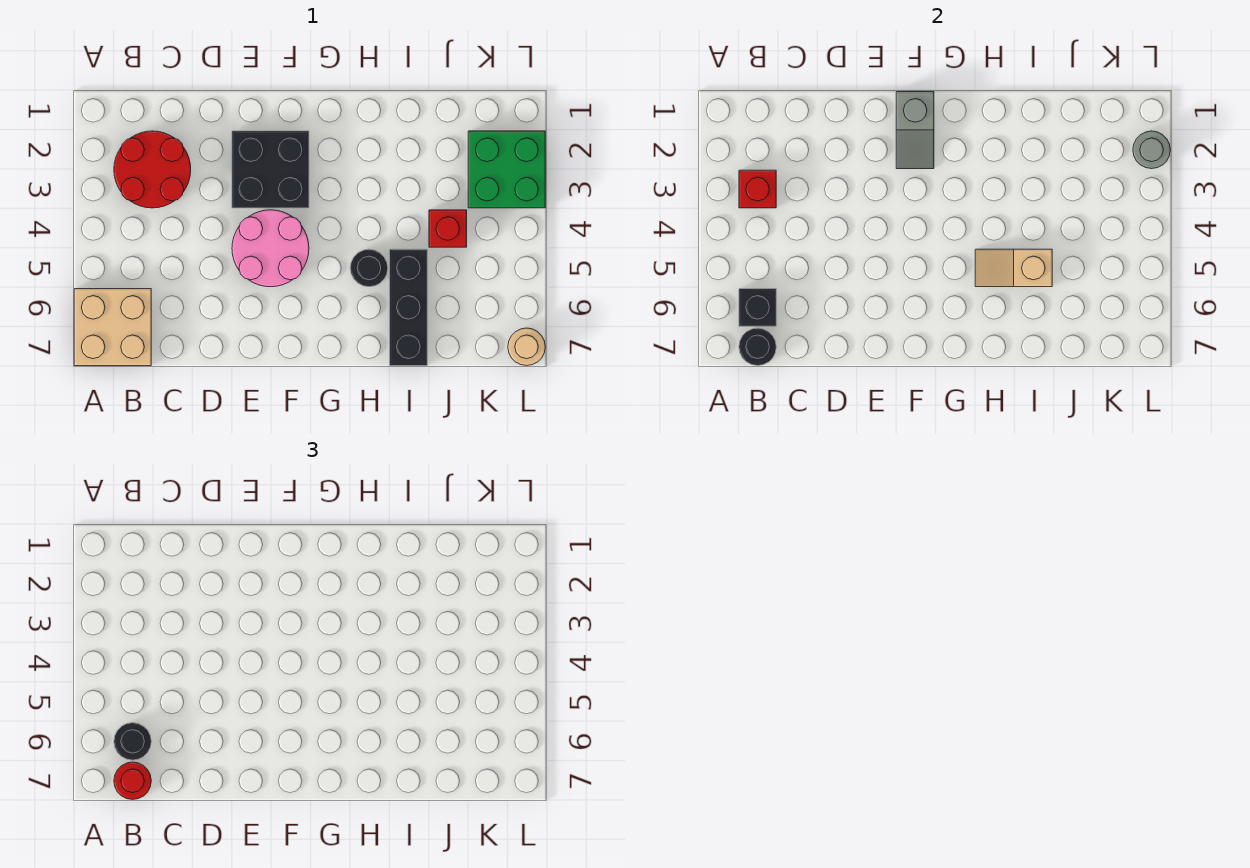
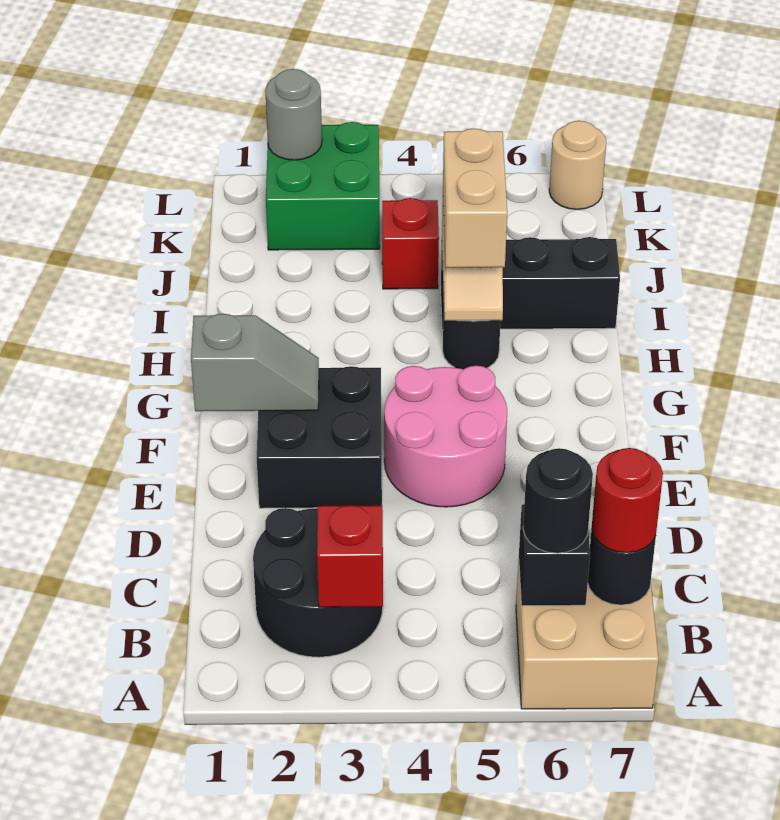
red 2x2 round brick [114,131,191,208] -> black 2x2 round brick [253,508,383,657]
none -> tan 1x2 brick [443,128,507,268]

